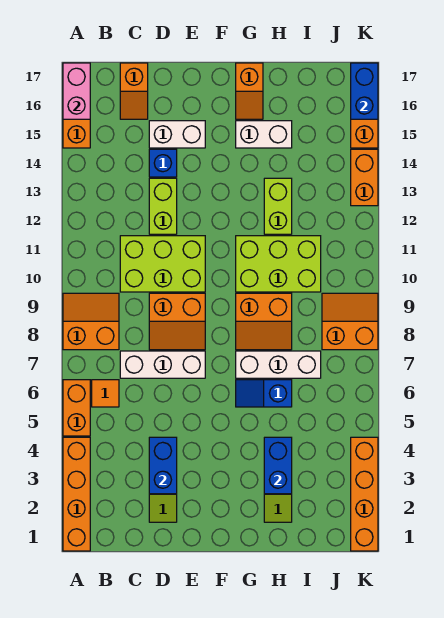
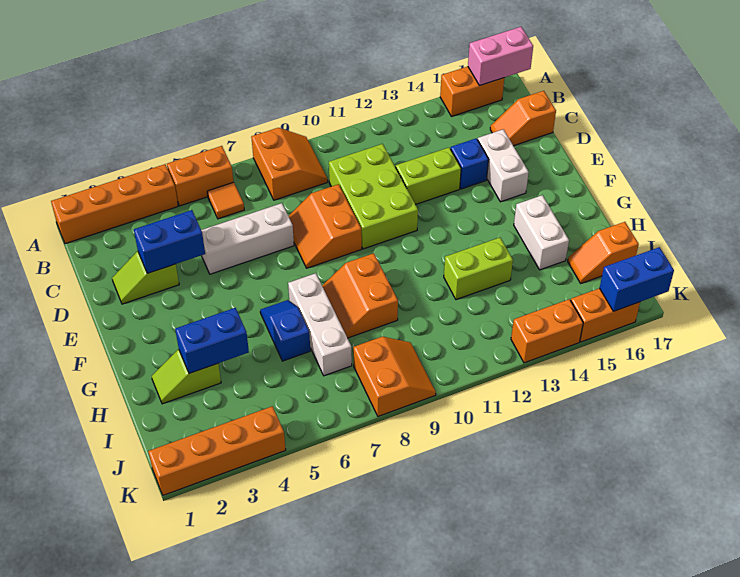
white 1x3 brick [120,351,205,378] -> white 1x3 brick turned to [201,203,294,274]
lime 2x3 brick [236,236,321,292] -> none
orange 1x2 slope [236,63,263,119] -> orange 1x2 slope moved to [568,222,639,283]

